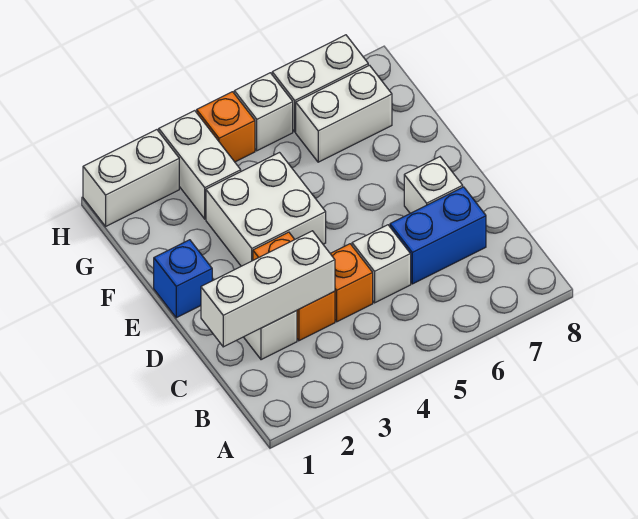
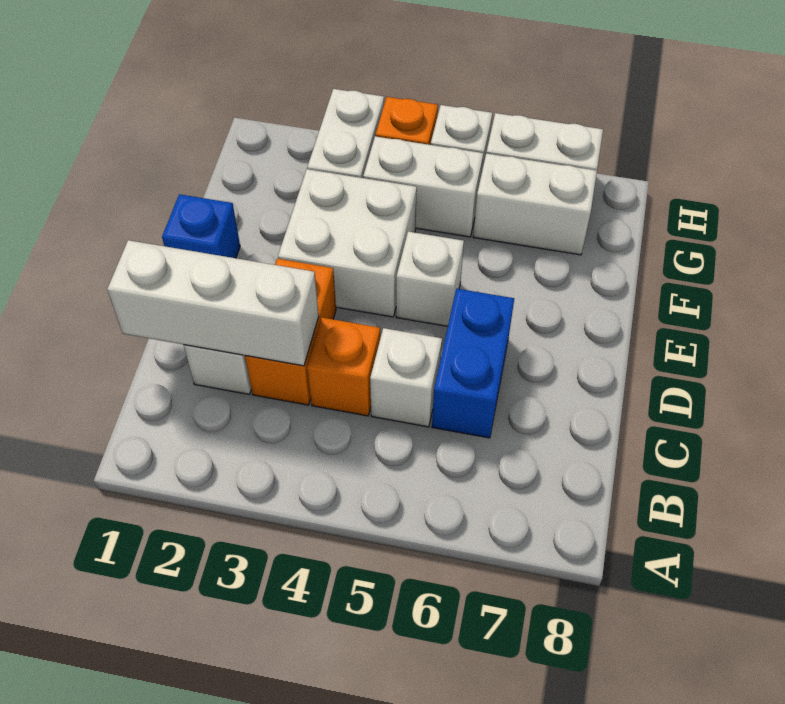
blue 1x2 brick [390,187,486,284] -> blue 1x2 brick turned to [432,289,514,438]
white 1x1 brick [404,157,463,213] -> white 1x1 brick moved to [396,232,464,326]
white 1x2 brick [83,130,179,226] -> white 1x2 brick moved to [363,136,483,237]

